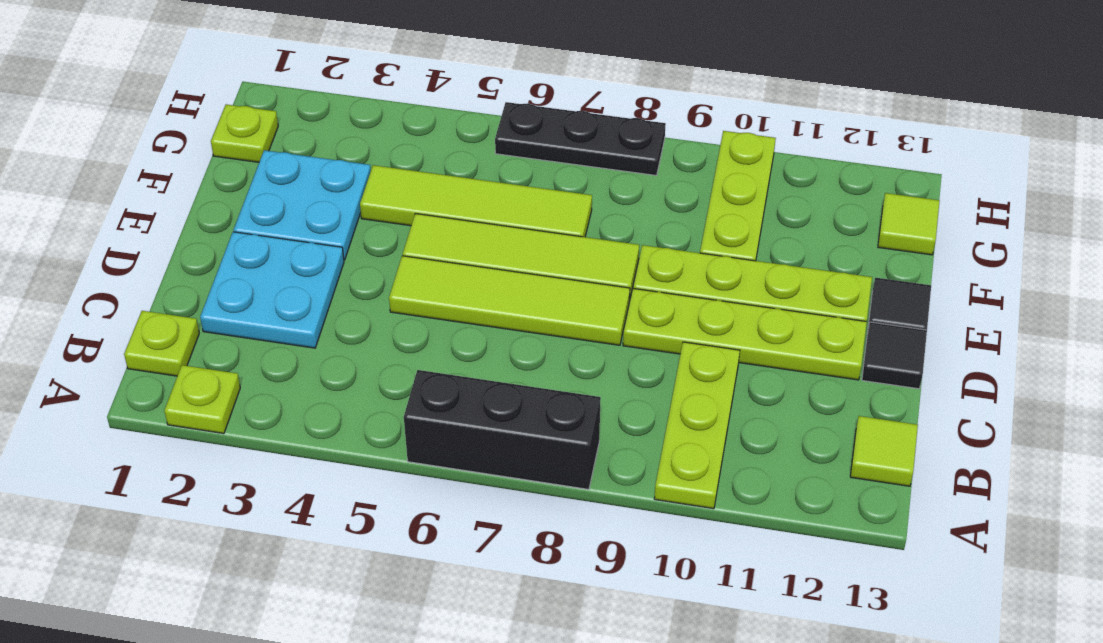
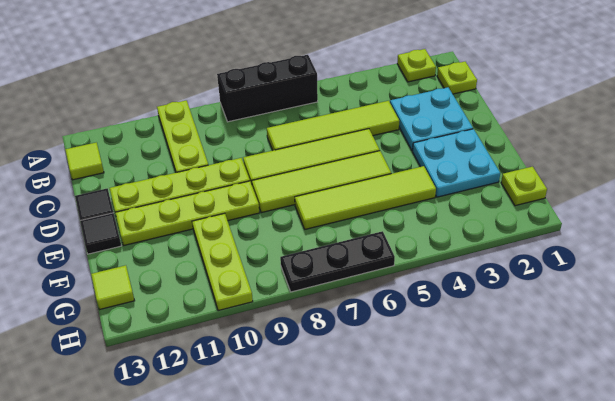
none -> lime 1x4 tile [267,101,399,150]

